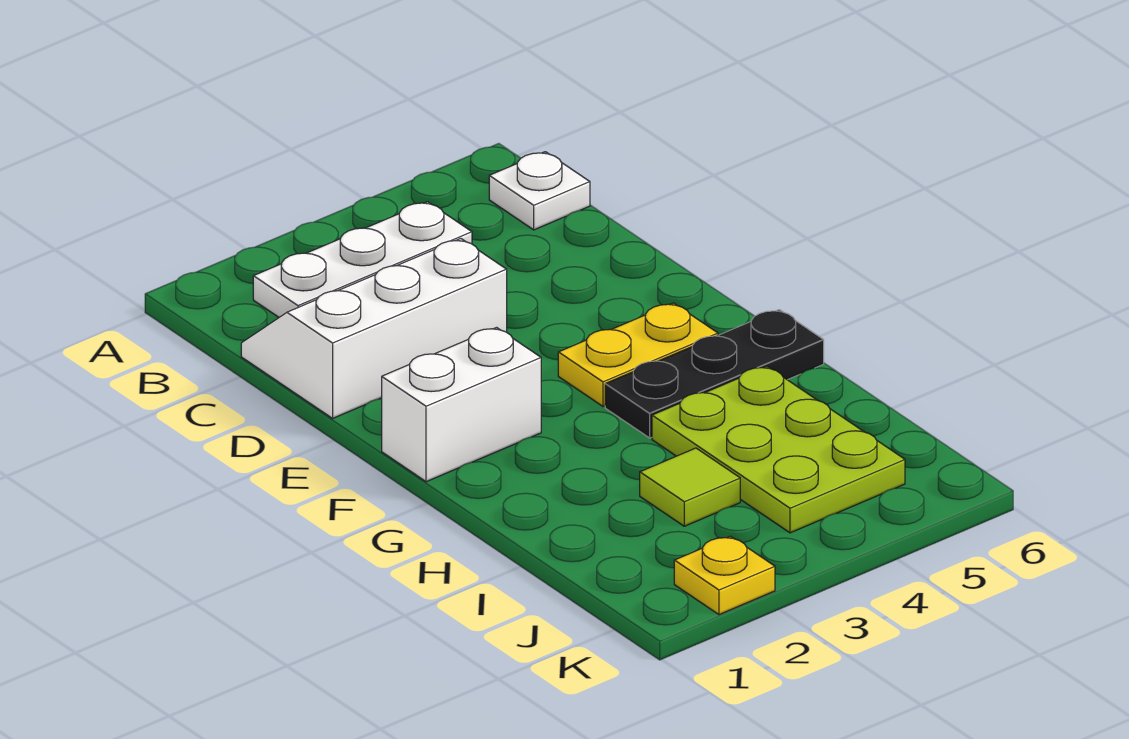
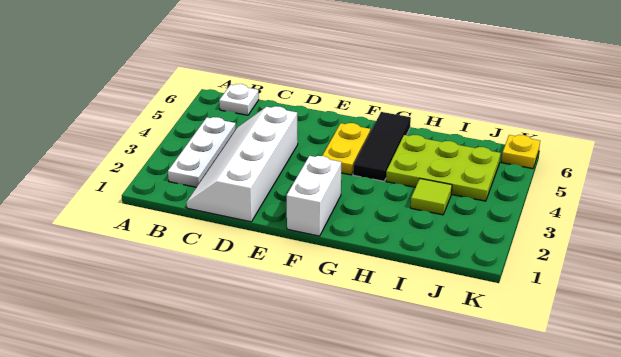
white 2x3 slope [241,239,507,418] -> white 2x4 slope [186,106,298,222]
black 1x3 plate [605,310,824,438] -> black 1x3 tile [353,112,411,181]
yellow 1x1 plate [674,536,775,615] -> yellow 1x1 plate moved to [502,135,540,169]

